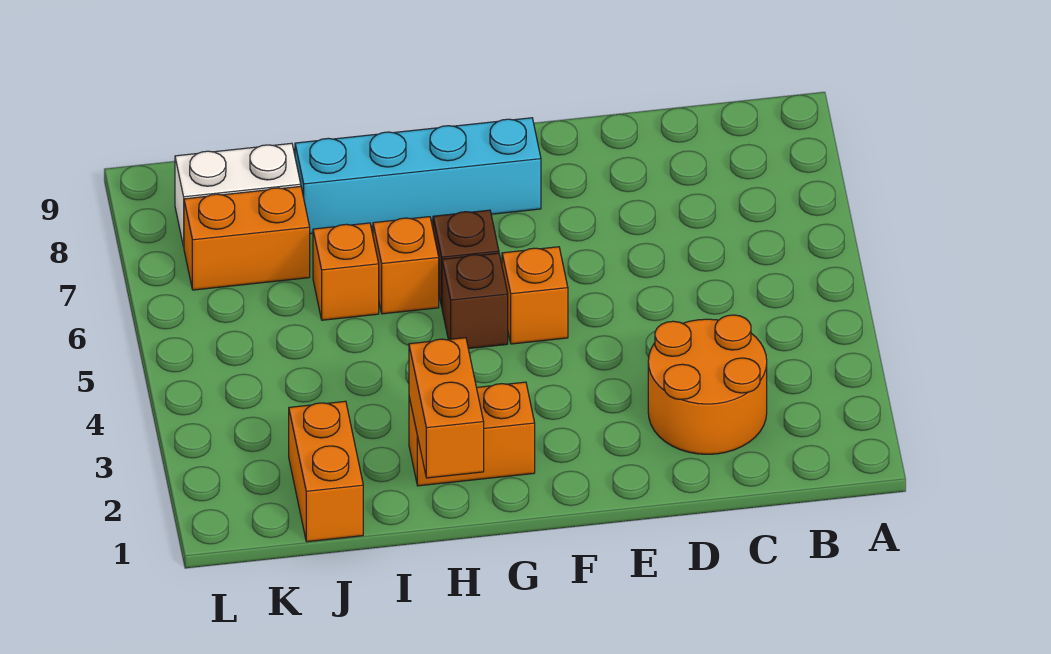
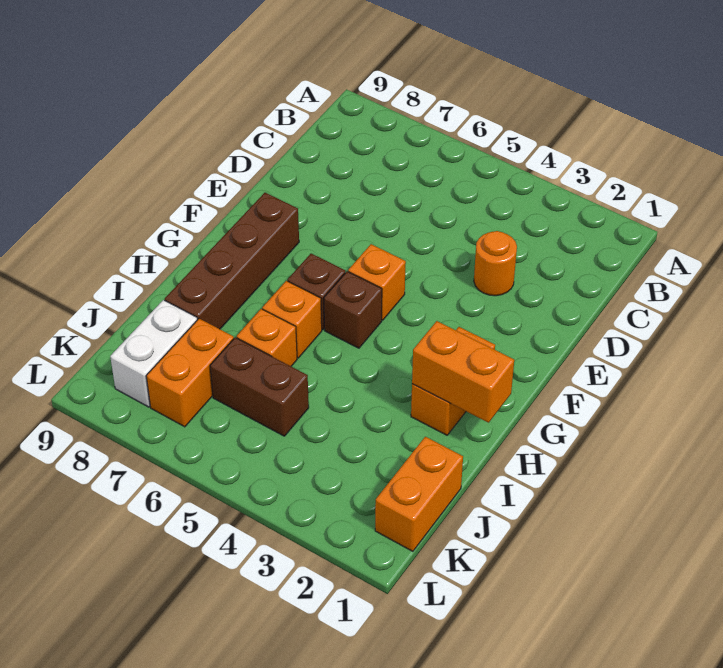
orange 2x2 round brick [648,315,767,454] -> orange 1x1 round brick [474,231,517,296]
cyan 1x4 brick [295,118,541,234] -> brown 1x4 brick [165,193,299,329]
orange 1x2 brick [289,401,363,542] -> orange 1x2 brick turned to [375,437,463,551]
none -> brown 1x2 brick [210,337,309,436]

